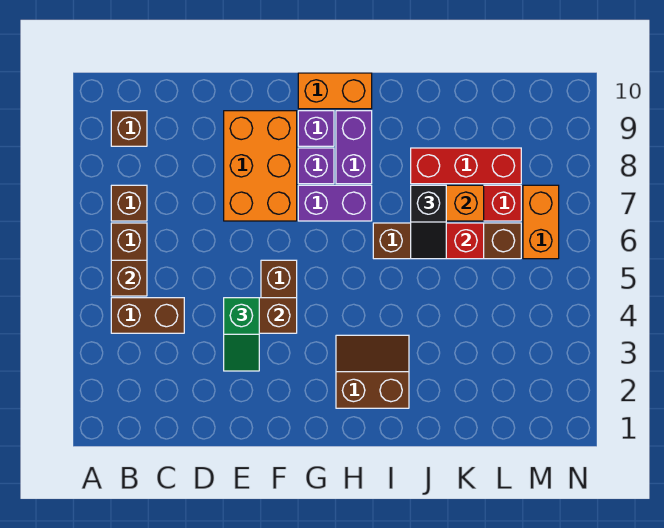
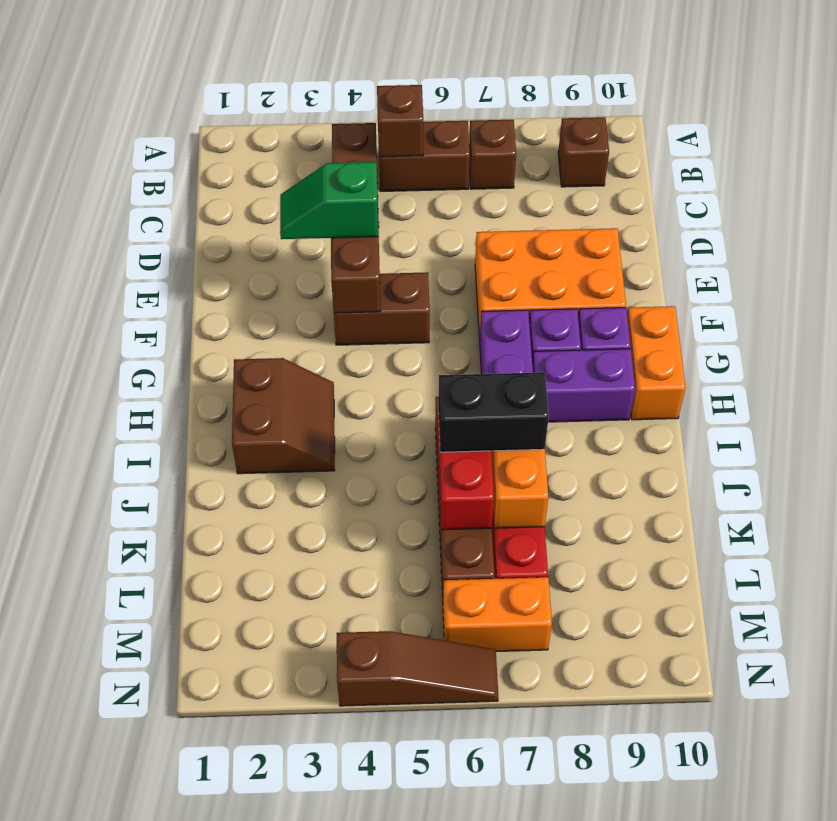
black 1x2 slope [411,185,446,259] -> black 1x2 brick [438,372,549,452]
red 1x3 brick [411,148,521,184] -> none
none -> brown 1x3 slope [337,631,498,706]

